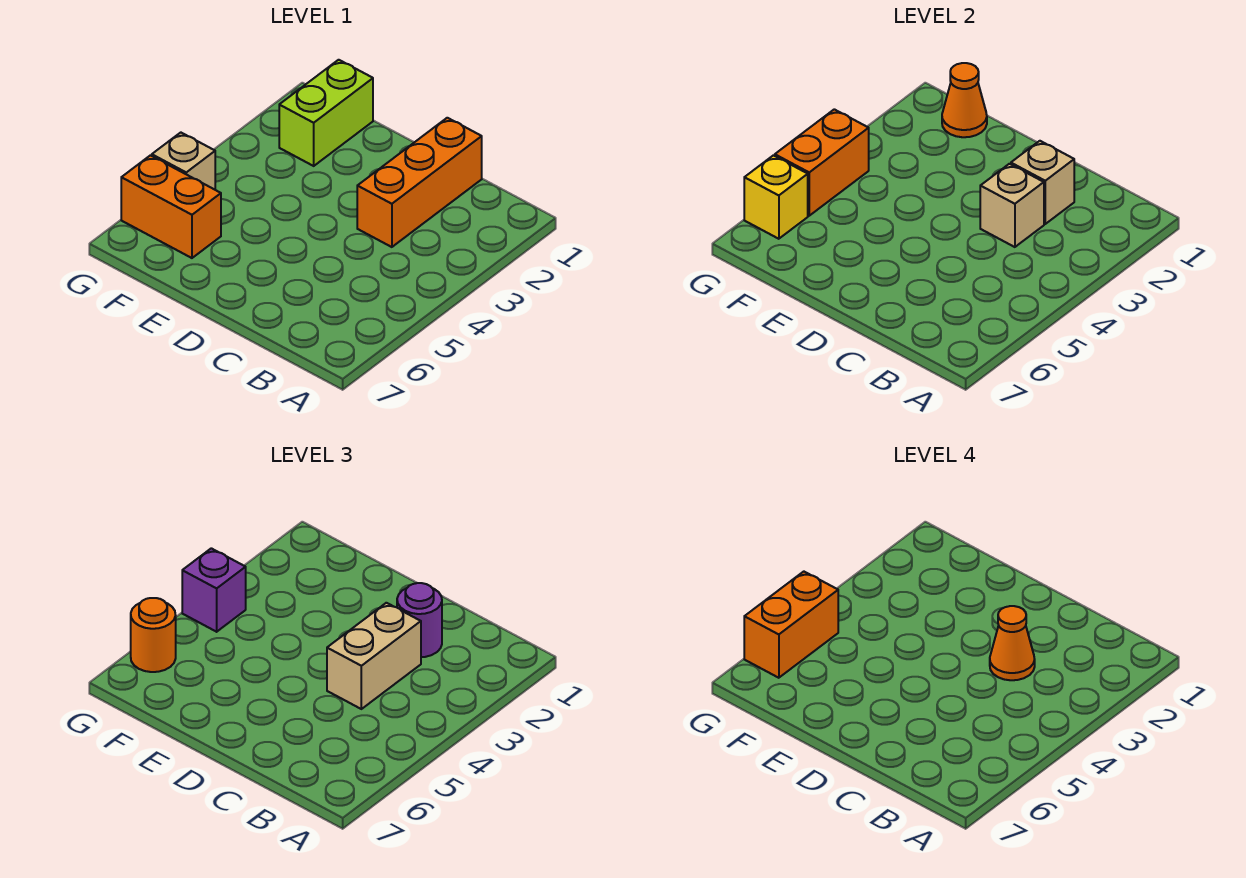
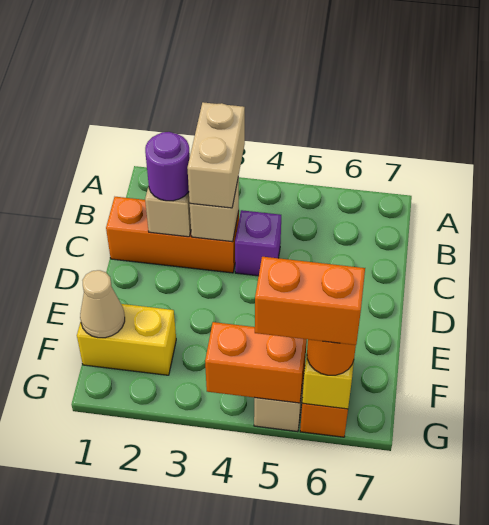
tan 1x2 brick [327,603,421,709] -> tan 1x2 brick turned to [187,102,245,208]
orange 1x1 cone [990,606,1035,680] -> none
lime 1x2 brick [279,60,373,166] -> yellow 1x2 brick [77,304,176,375]
orange 1x1 cone [942,63,987,137] -> tan 1x1 cone [80,270,125,338]
purple 1x1 brick [182,548,246,632] -> purple 1x1 brick moved to [235,210,281,276]

